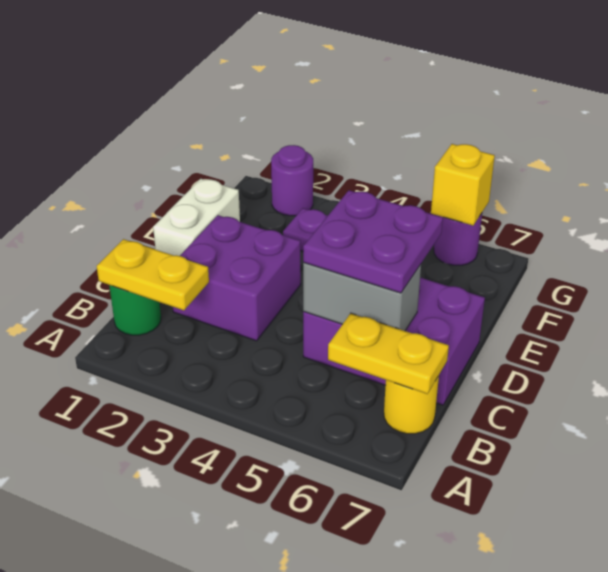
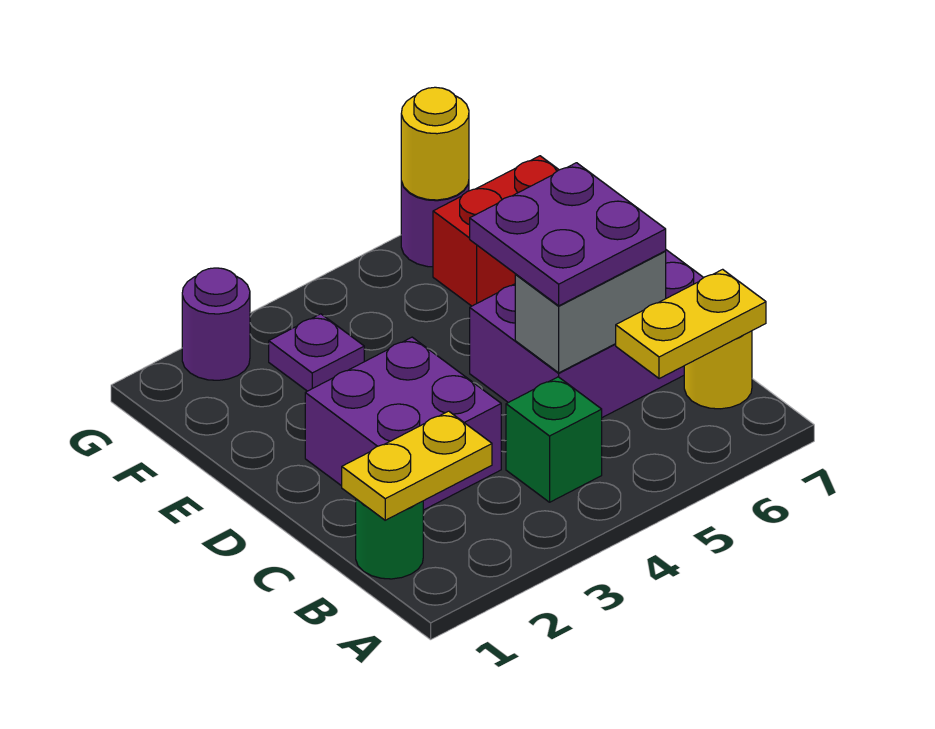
none -> green 1x1 brick [506,377,602,502]
white 1x2 brick [153,179,240,256] -> none
none -> red 1x2 brick [433,156,559,306]
yellow 1x1 brick [431,144,495,225] -> yellow 1x1 round brick [401,87,469,200]

